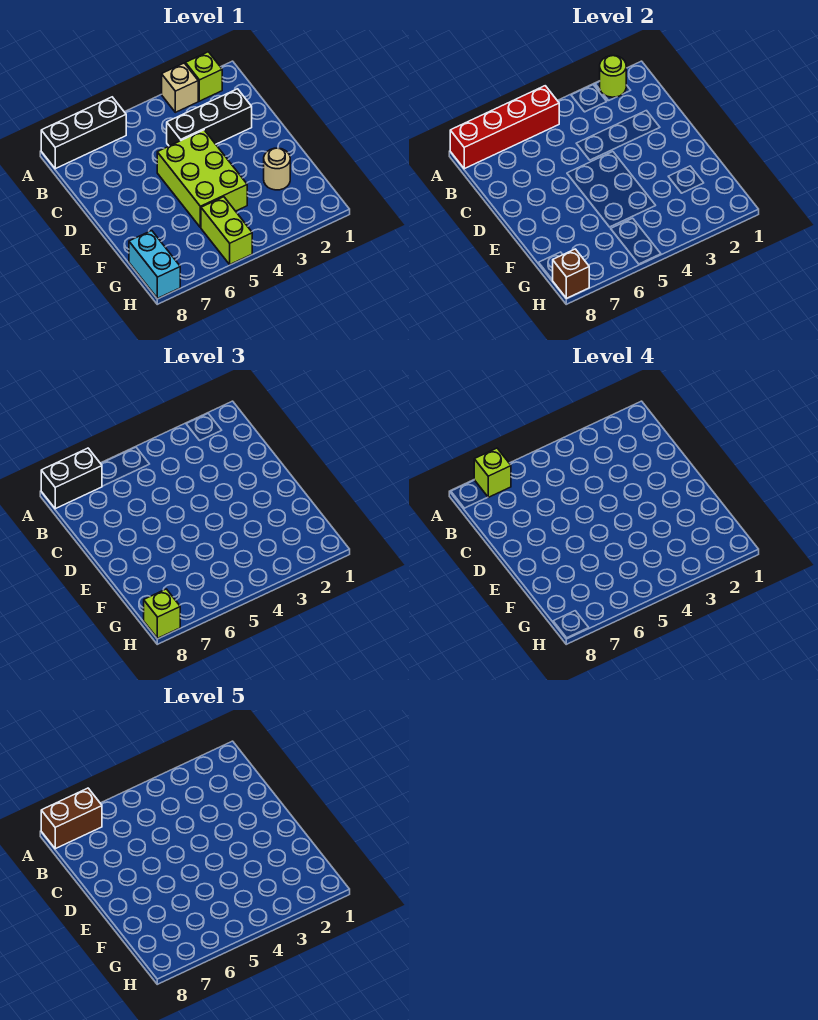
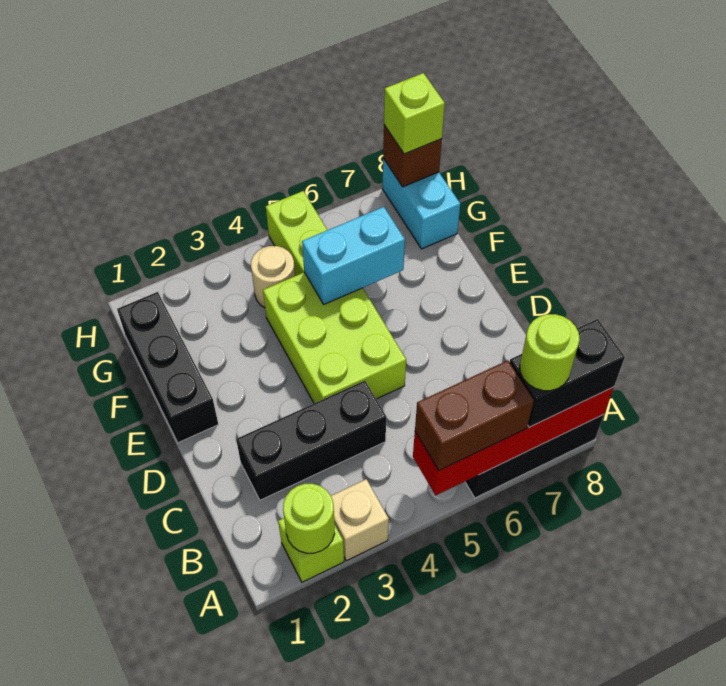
lime 1x1 brick [474,448,511,497] -> lime 1x1 round brick [520,314,580,391]
brown 1x2 brick [41,788,102,849] -> brown 1x2 brick moved to [415,360,534,470]
none -> black 1x3 brick [117,292,218,443]
tan 1x1 round brick [264,148,290,190] -> tan 1x1 round brick moved to [251,246,295,308]
none -> cyan 1x2 brick [302,207,405,304]

